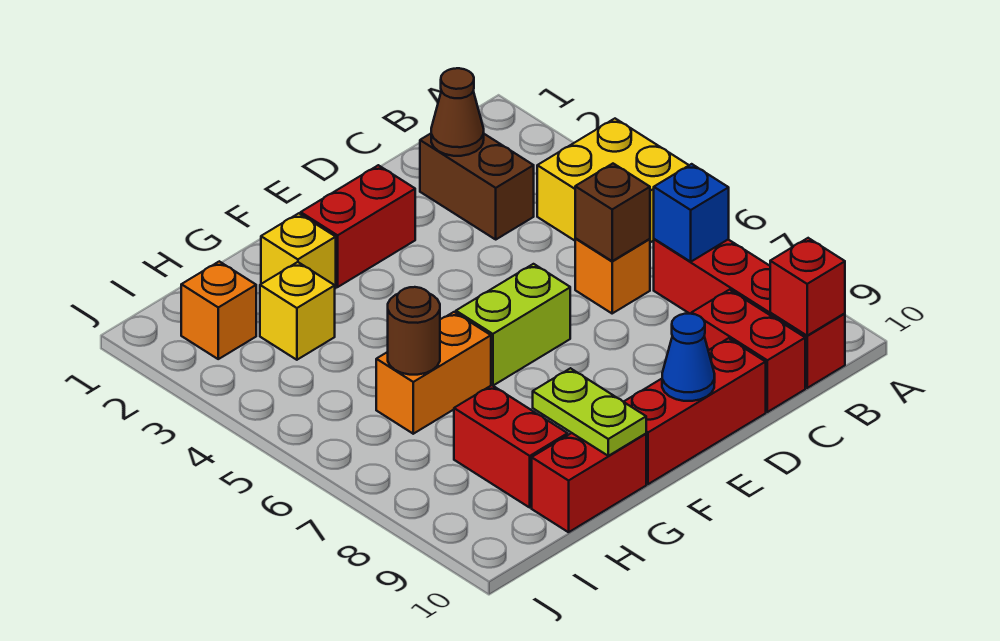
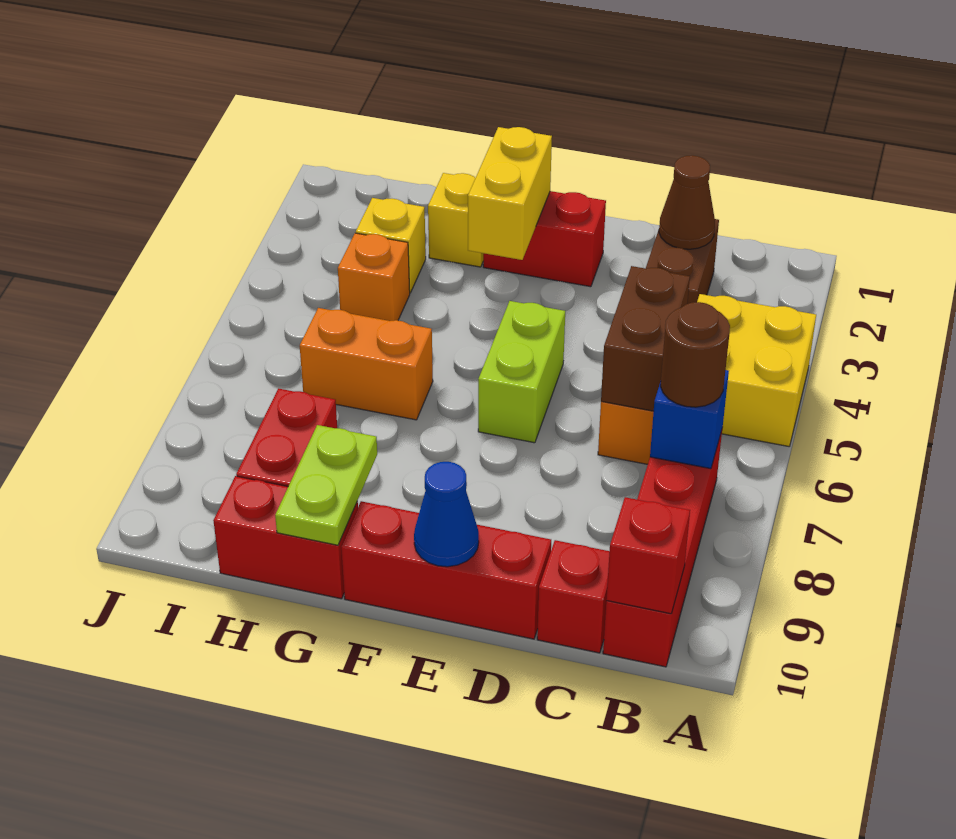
brown 1x1 brick [575,164,650,261] -> brown 1x2 brick [601,266,690,411]
red 1x2 brick [692,290,805,412] -> red 1x1 brick [537,540,610,653]
lime 1x2 brick [456,264,570,385] -> lime 1x2 brick turned to [478,301,565,443]
none -> yellow 1x2 brick [468,127,552,260]
brown 1x1 round brick [388,287,440,375] -> brown 1x1 round brick moved to [661,302,730,407]
orange 1x1 brick [181,261,256,359] -> orange 1x1 brick moved to [338,233,410,321]

